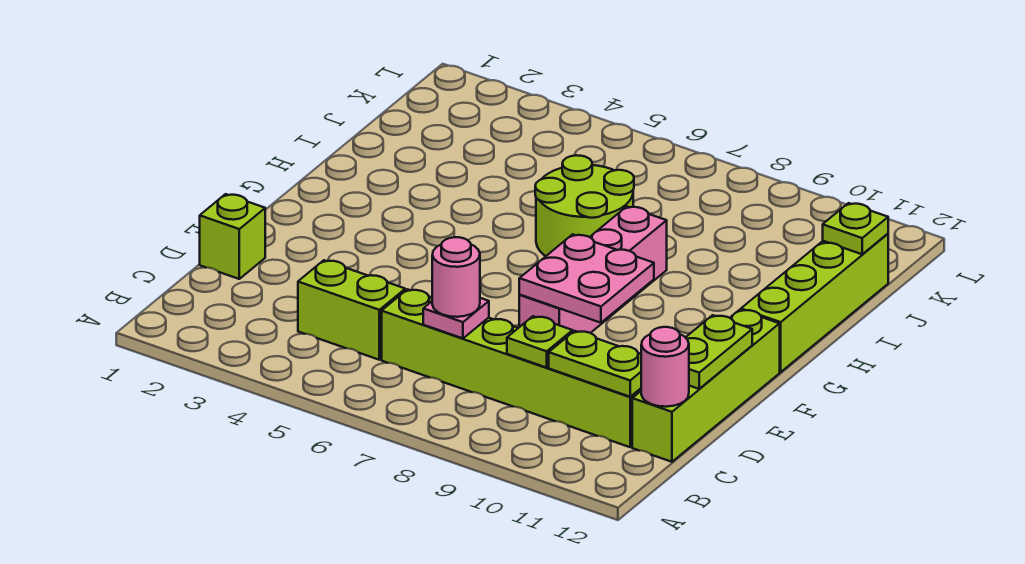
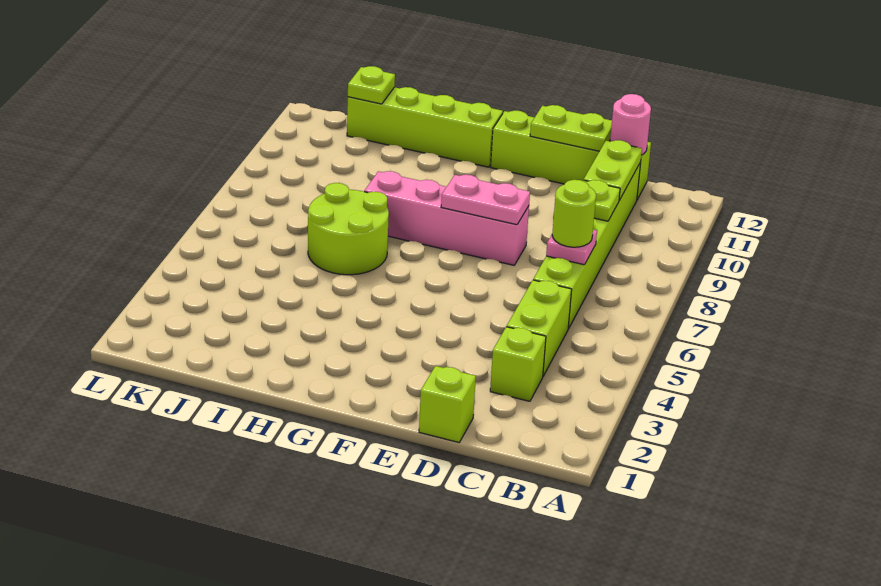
none -> lime 1x1 brick [490,327,546,401]
pink 1x1 round brick [432,237,480,317] -> lime 1x1 round brick [552,180,596,247]
pink 2x2 plate [519,234,654,323] -> pink 1x2 plate [441,175,530,225]

